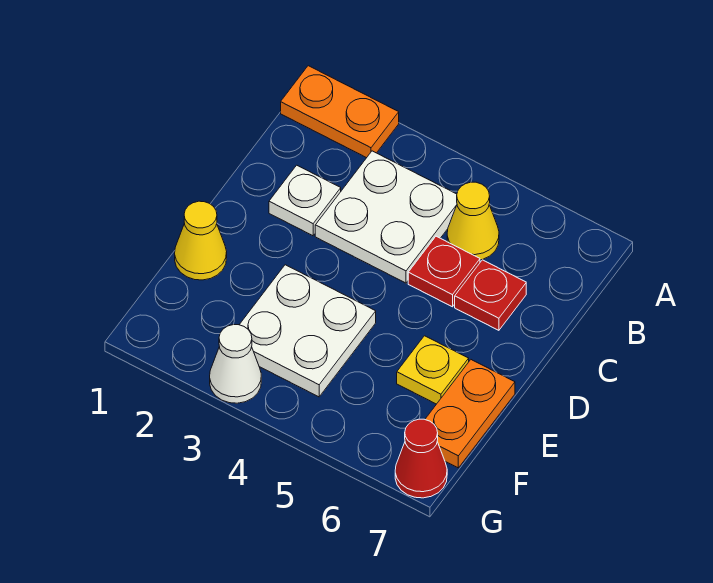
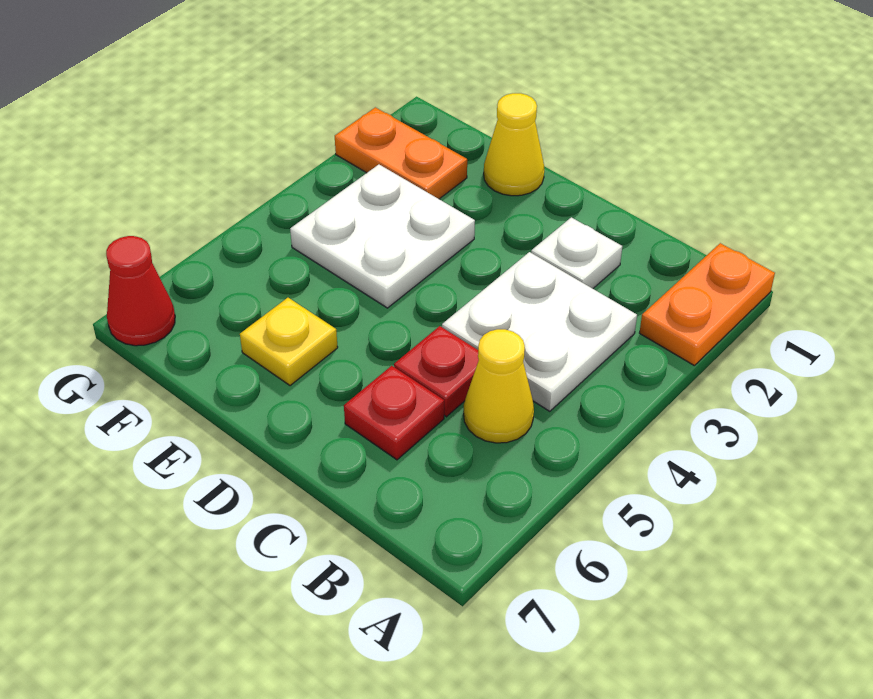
orange 1x2 plate [425,360,515,468] -> orange 1x2 plate moved to [335,107,467,199]
white 1x1 cone [210,325,261,403] -> none

